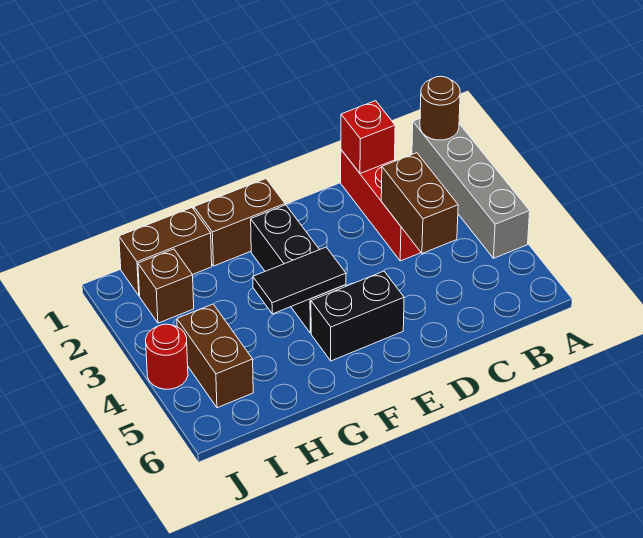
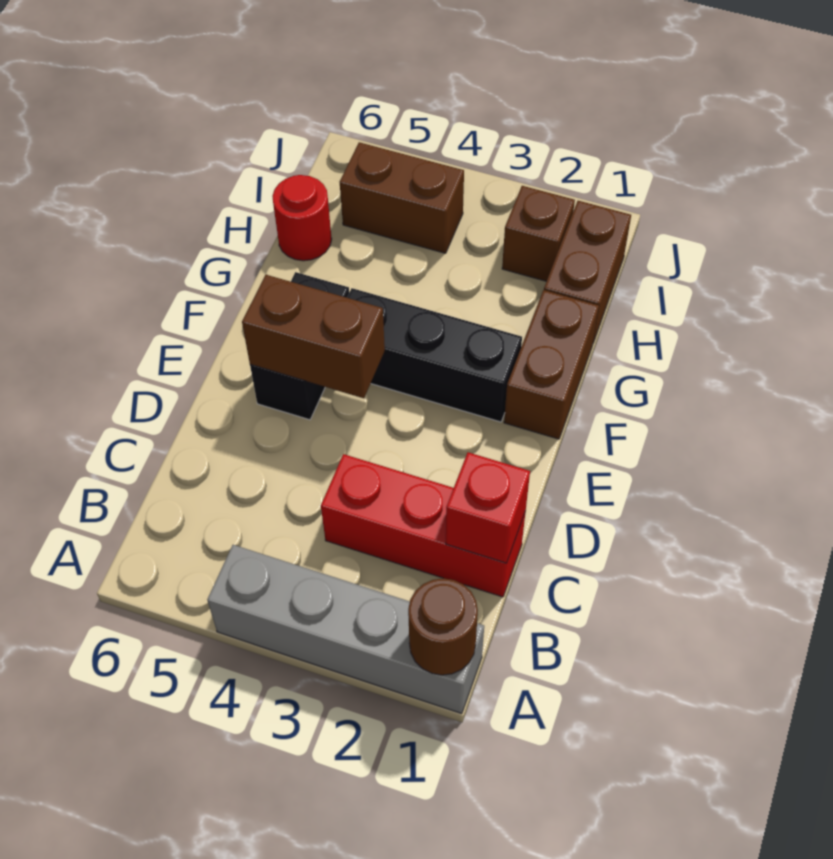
brown 1x2 brick [381,153,458,253] -> brown 1x2 brick moved to [242,275,385,398]
black 1x2 tile [253,247,346,314] -> none
red 1x1 round brick [146,324,188,389] -> red 1x1 round brick moved to [272,175,332,261]

